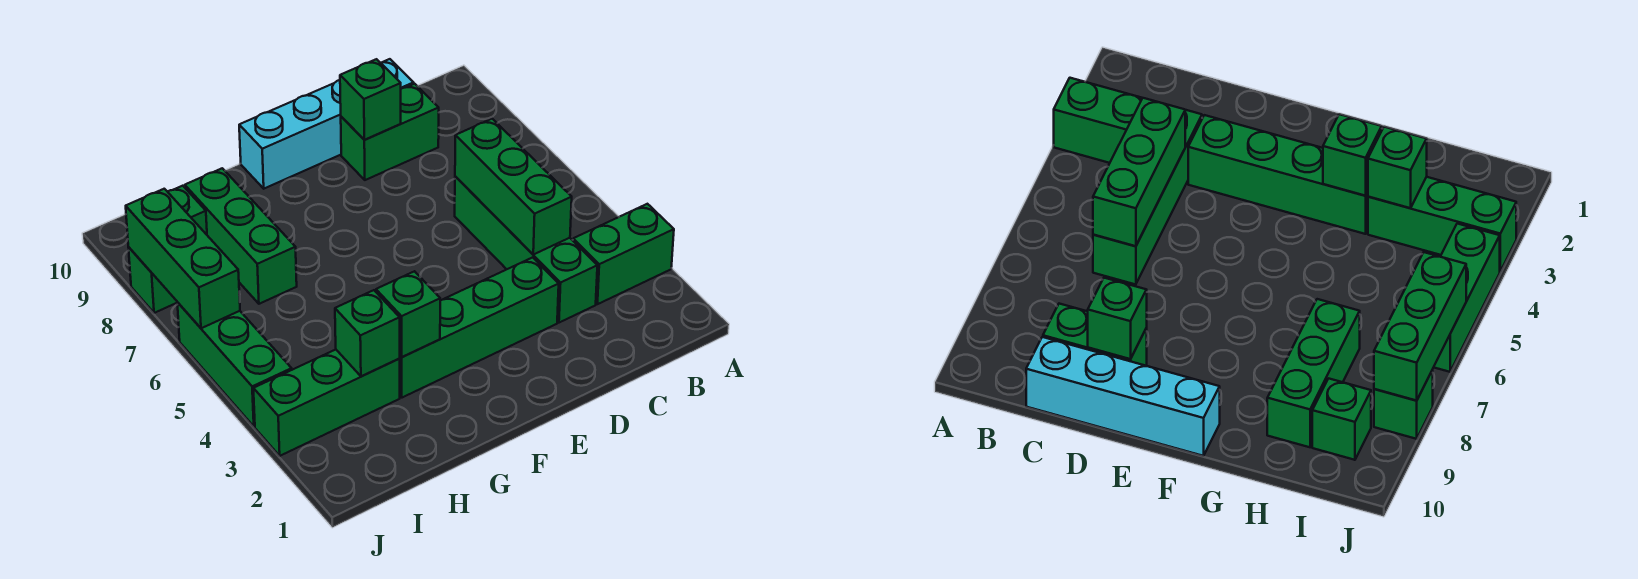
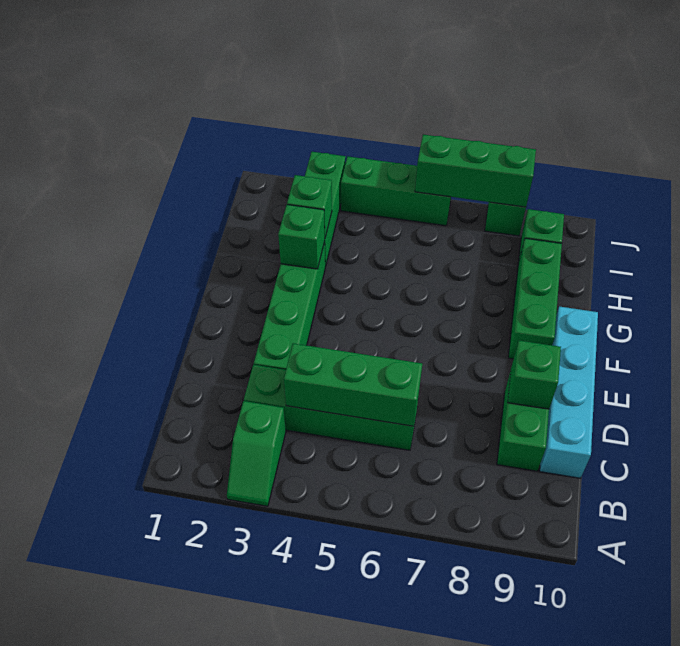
green 1x2 brick [573,204,674,304] -> green 1x2 slope [227,401,286,506]
green 1x3 brick [185,168,297,304] -> green 1x3 brick turned to [508,238,562,359]

